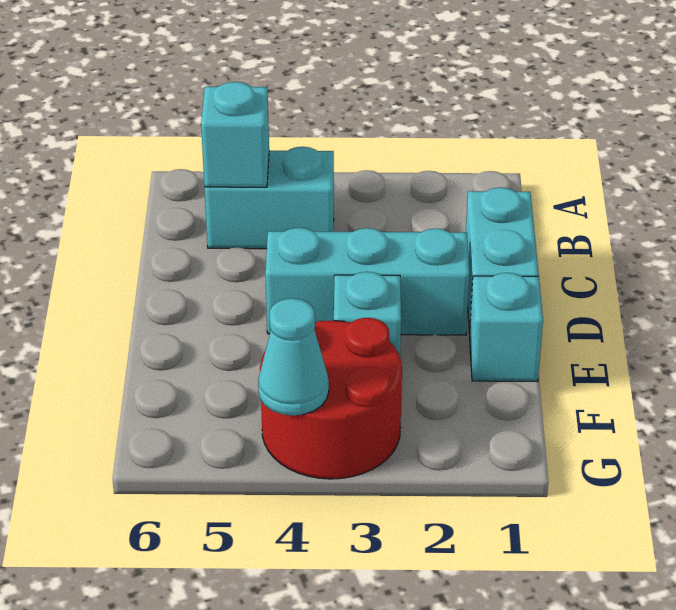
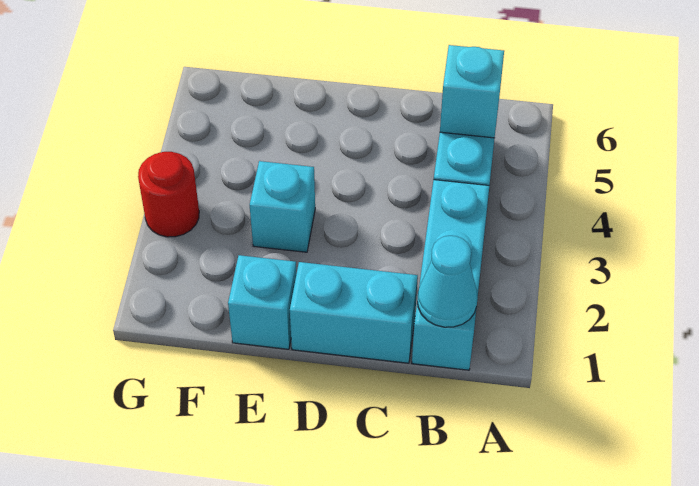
cyan 1x3 brick [265,228,469,335] -> cyan 1x3 brick moved to [412,180,489,370]
red 2x2 round brick [260,318,402,479] -> red 1x1 round brick [138,152,199,237]
cyan 1x1 cone [258,298,329,416] -> cyan 1x1 cone moved to [418,236,478,327]

